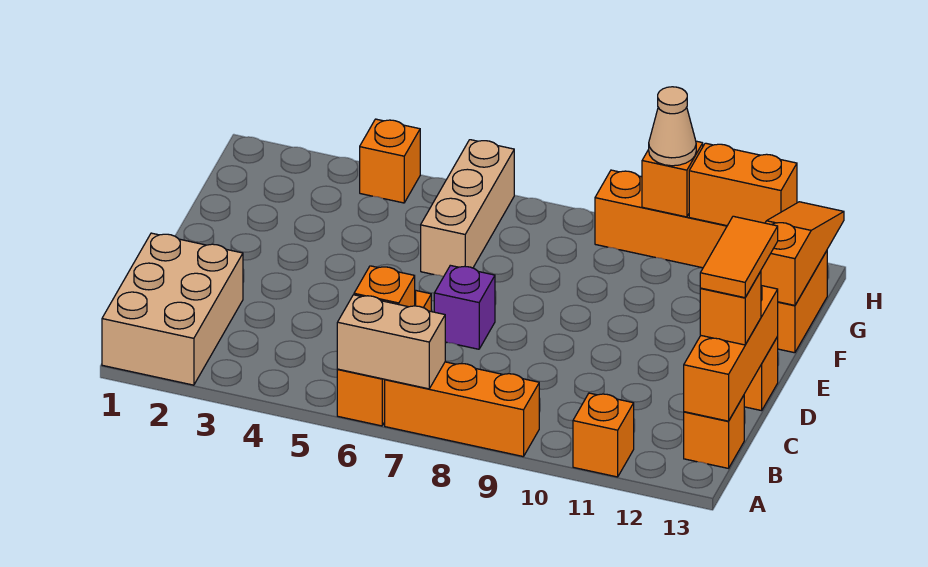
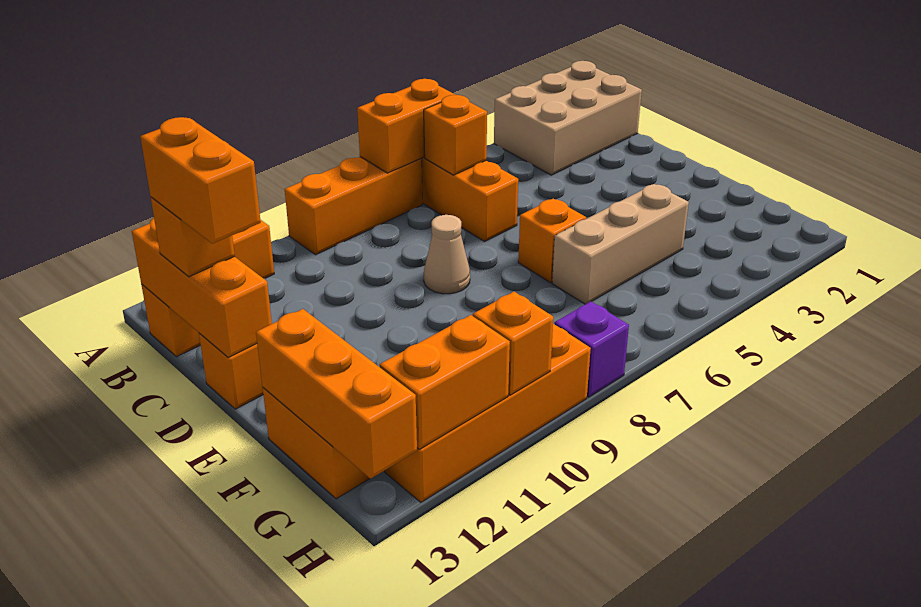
tan 2x3 brick [102,233,243,385] -> tan 2x3 brick turned to [494,61,642,175]
tan 1x2 brick [337,295,445,389] -> orange 1x2 brick [357,79,455,173]
orange 1x2 tile [700,216,778,298] -> orange 1x2 brick [140,117,261,244]
purple 1x1 brick [434,265,495,349] -> purple 1x1 brick moved to [554,302,629,397]
tan 1x3 brick [421,140,514,277] -> tan 1x3 brick turned to [552,184,689,304]
orange 1x3 slope [761,202,844,305] -> orange 1x3 brick [256,309,417,479]
orange 1x1 brick [360,119,420,203] -> orange 1x1 brick moved to [518,199,586,283]
tan 1x1 cone [649,87,696,166] -> tan 1x1 cone moved to [424,215,470,294]

